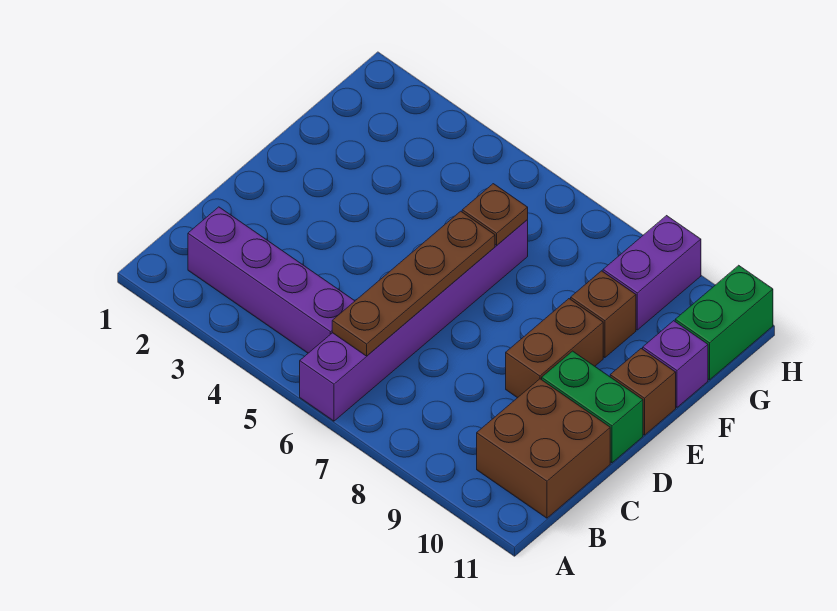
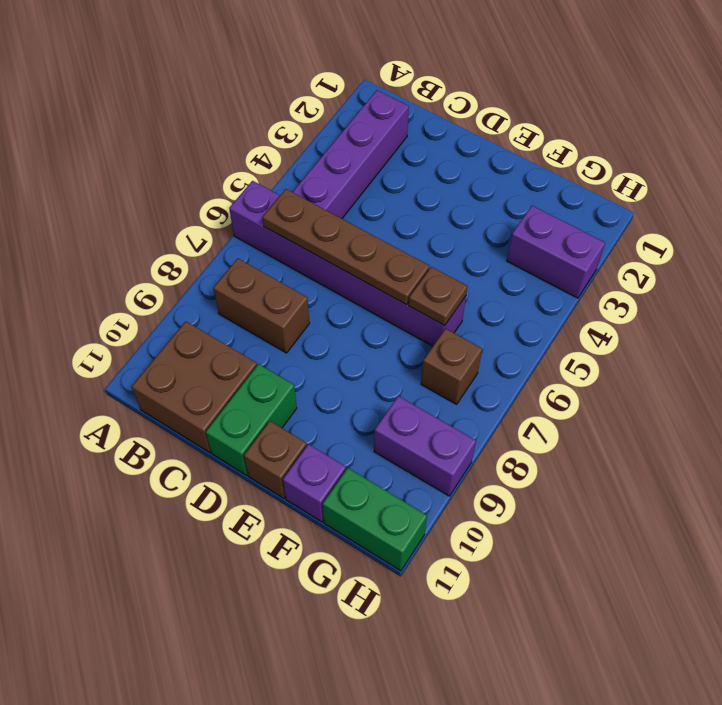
brown 1x2 brick [506,299,603,398] -> brown 1x2 brick moved to [213,258,310,353]
brown 1x1 brick [571,271,636,358] -> brown 1x1 brick moved to [421,329,482,404]
none -> purple 1x2 brick [507,206,605,298]

